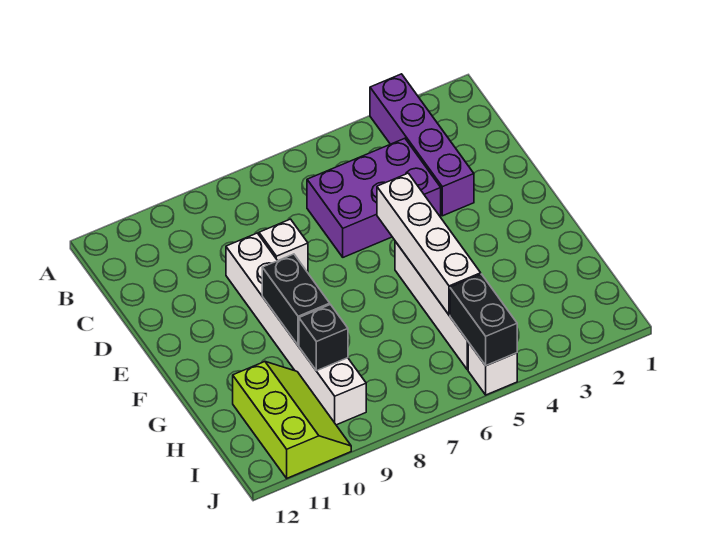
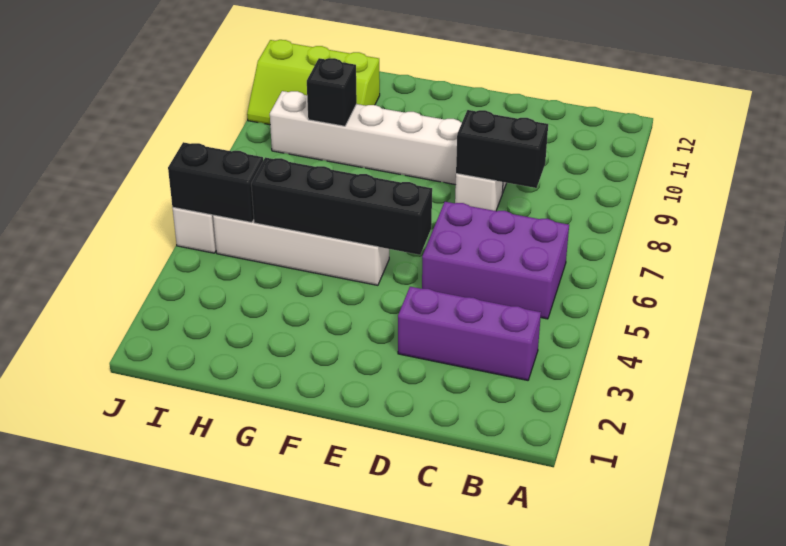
purple 1x4 brick [370,74,474,216] -> purple 1x3 brick [398,287,541,380]
purple 2x3 brick [307,138,441,257] -> purple 2x3 brick turned to [422,202,569,319]
white 1x4 brick [377,173,481,315] -> black 1x4 brick [251,157,432,255]
black 1x2 brick [262,254,330,345] -> black 1x2 brick moved to [456,110,548,188]

